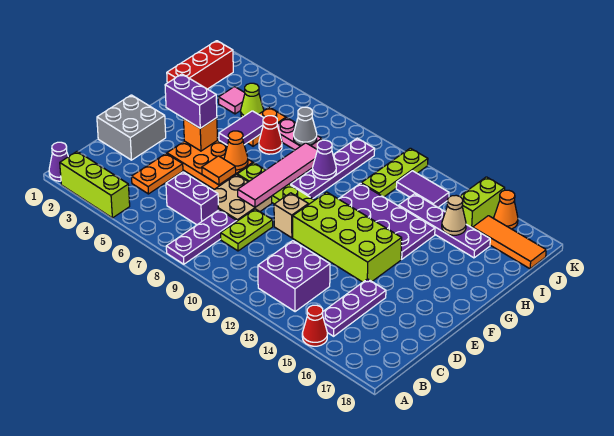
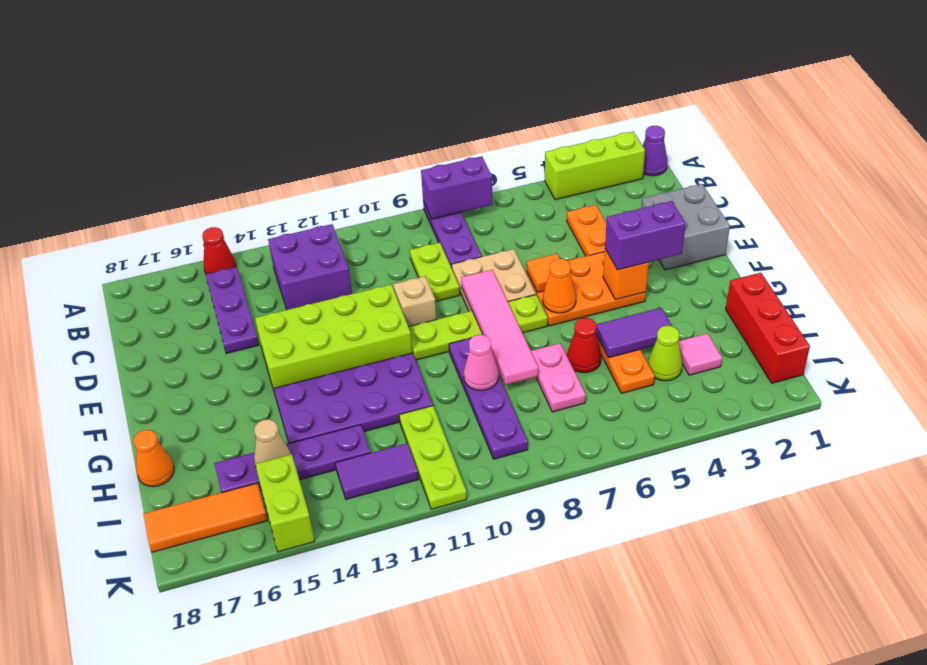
purple 1x2 brick [166,172,219,225] -> purple 1x2 brick moved to [421,156,493,219]
purple 1x2 tile [219,111,264,145] -> purple 1x2 tile turned to [596,308,672,358]
purple 1x1 cone [313,140,336,179] -> pink 1x1 cone [464,335,499,390]
pink 1x2 plate [277,118,322,150] -> pink 1x2 plate turned to [531,343,586,412]
grey 1x1 cone [294,107,317,145] -> none
orange 1x1 cone [494,190,518,229] -> orange 1x1 cone moved to [133,430,174,487]

